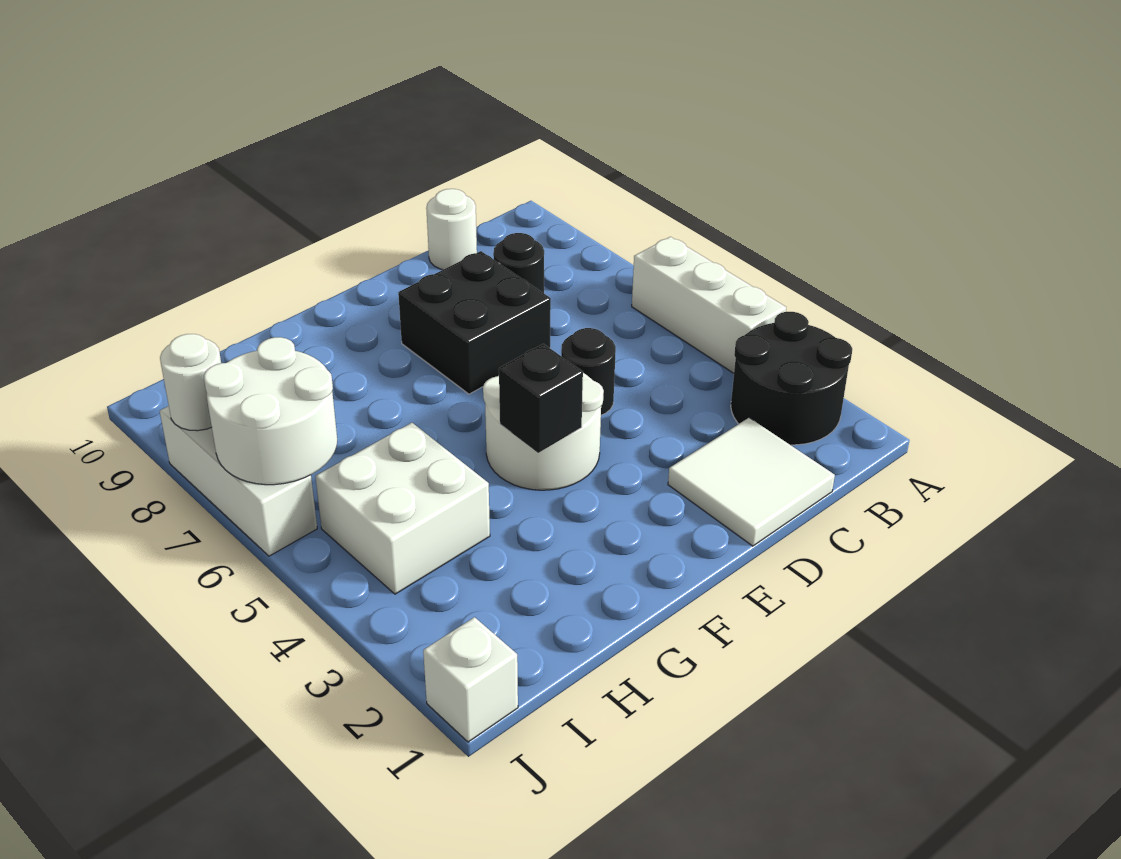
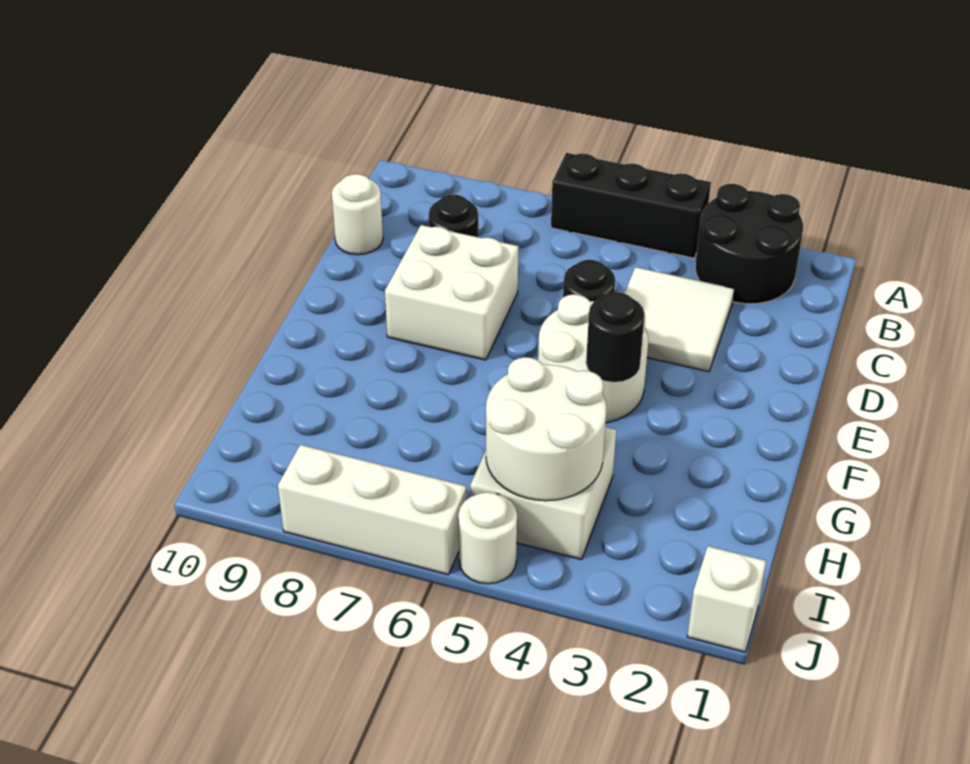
white 1x3 brick [632,237,786,373] -> black 1x3 brick [551,153,711,258]
white 2x2 tile [668,418,835,546] -> white 2x2 tile moved to [624,267,734,372]
black 2x2 brick [398,251,551,394] -> white 2x2 brick [385,225,519,360]
black 1x1 brick [499,344,583,453] -> black 1x1 round brick [586,292,645,382]
white 2x2 round brick [204,337,337,485] -> white 2x2 round brick moved to [486,357,606,501]
white 1x1 round brick [160,334,221,431] -> white 1x1 round brick moved to [458,492,517,584]

